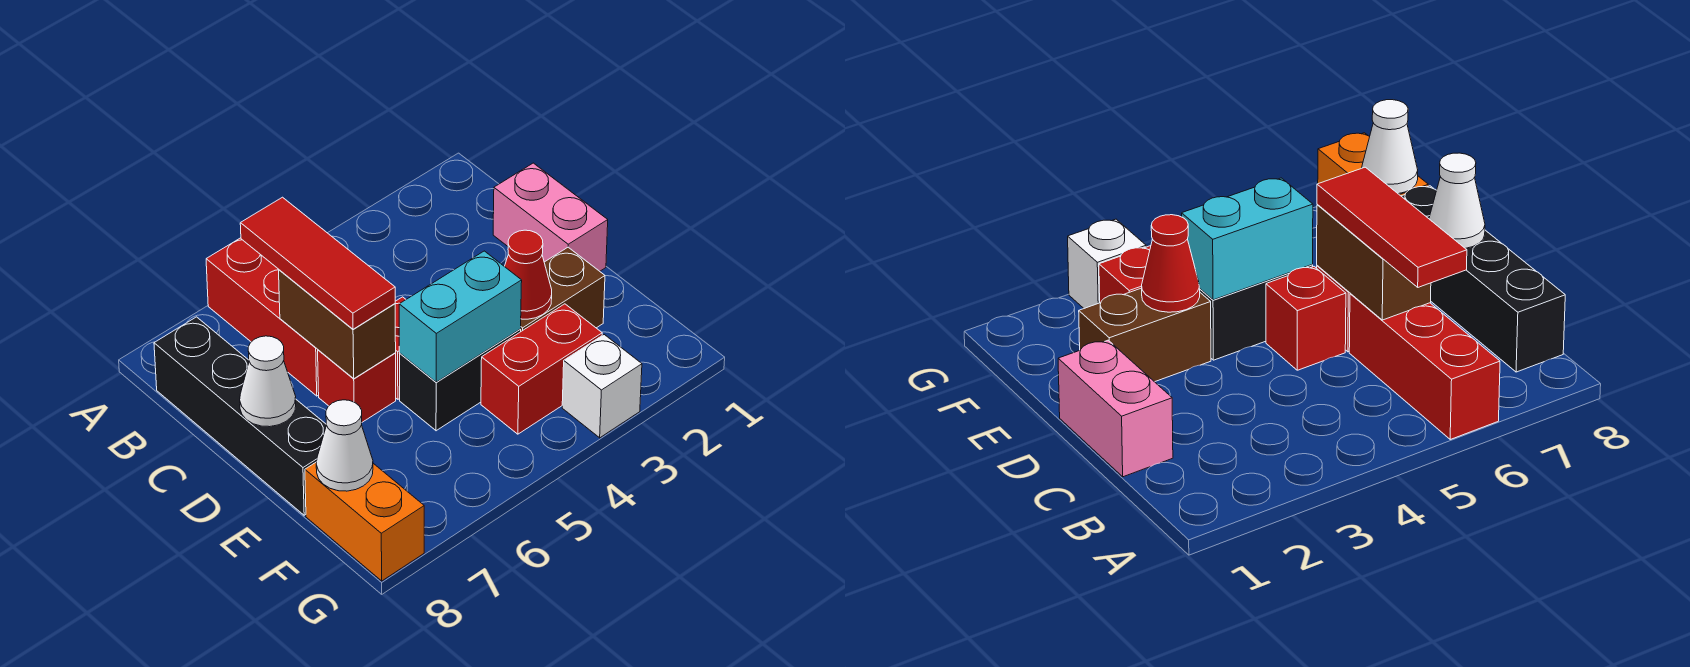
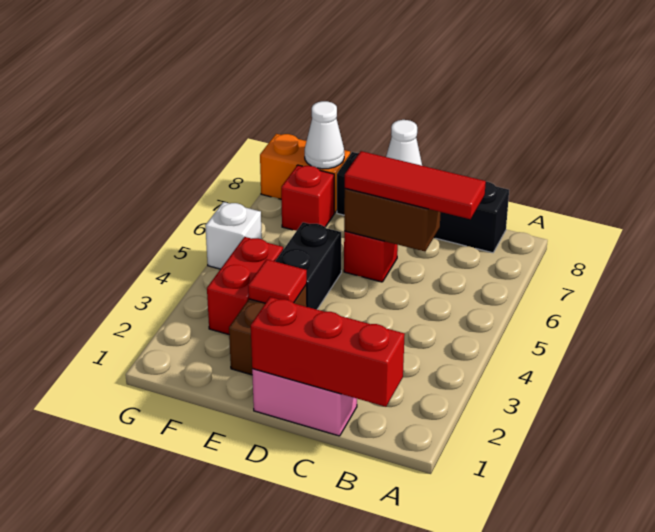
red 1x3 brick [206,238,319,396] -> red 1x3 brick moved to [251,297,405,407]
red 1x1 brick [1266,267,1346,370] -> red 1x1 brick moved to [281,165,334,231]
red 1x1 cone [504,230,552,319] -> red 1x1 tile [248,259,307,303]
cyan 1x2 brick [399,251,522,382] -> none
white 1x1 brick [562,335,642,438] -> white 1x1 brick moved to [205,202,262,269]

